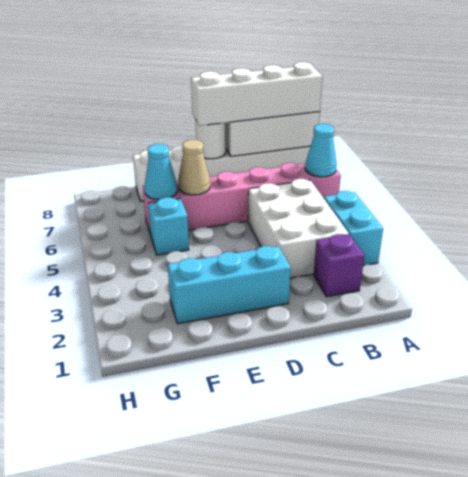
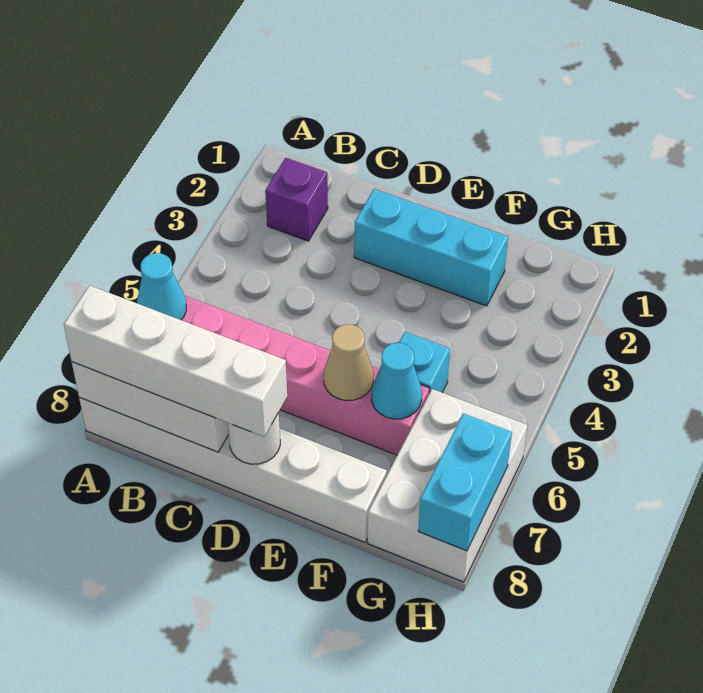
cyan 1x2 brick [324,191,383,266] -> cyan 1x2 brick moved to [419,414,512,551]
white 2x3 brick [248,179,349,278] -> white 2x3 brick moved to [368,389,527,582]

